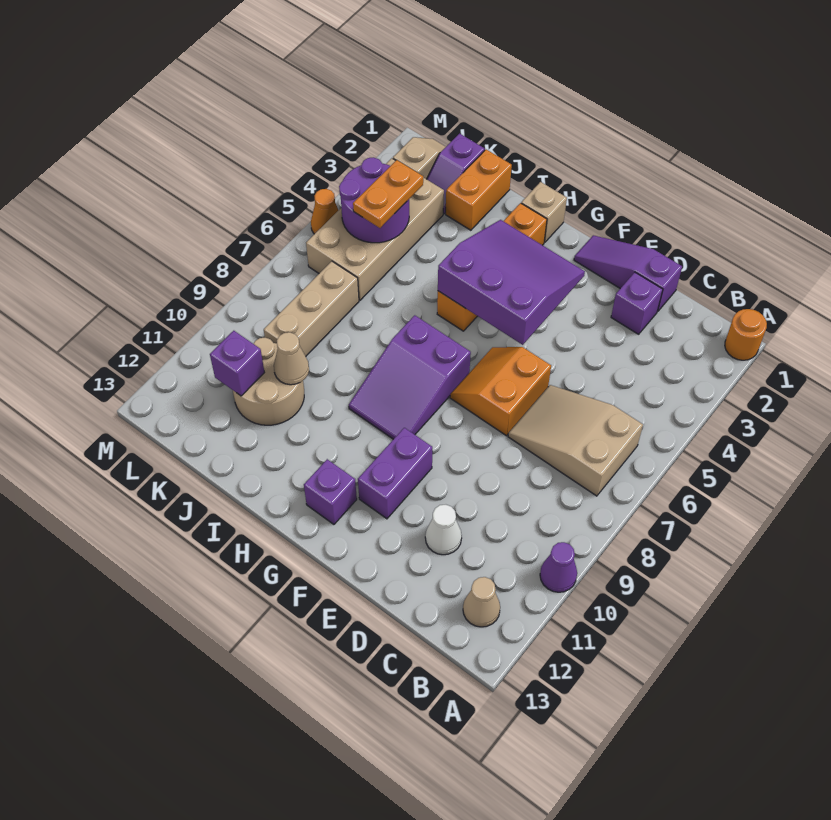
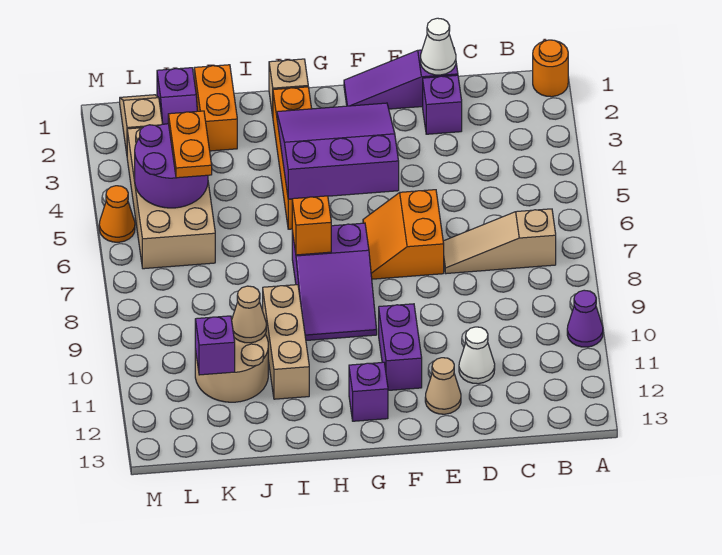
tan 2x3 slope [508,385,643,496] -> tan 1x3 slope [443,209,556,274]
tan 1x1 cone [463,577,500,627] -> tan 1x1 cone moved to [425,358,461,414]
none -> white 1x1 cone [421,18,456,75]
none -> orange 1x1 brick [292,196,331,255]
tan 1x3 brick [264,261,359,356] -> tan 1x3 brick moved to [263,285,309,399]

